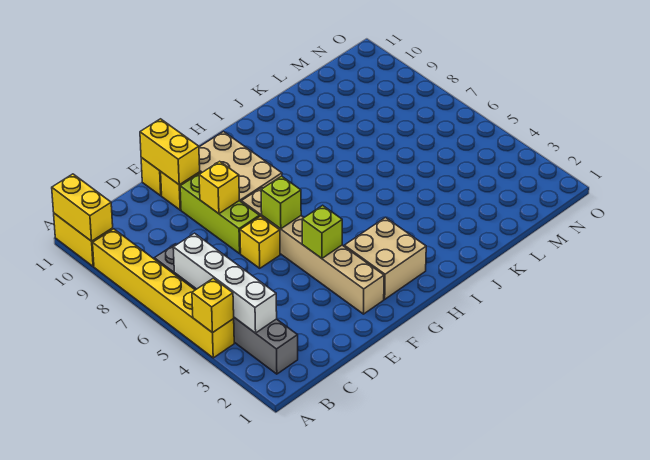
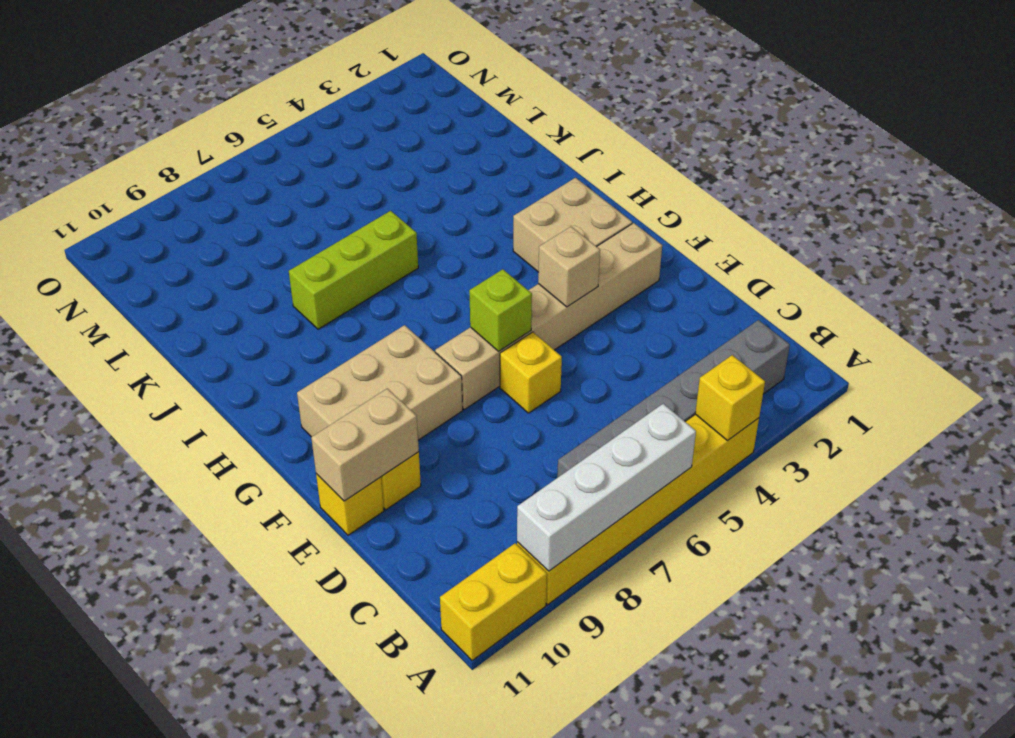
yellow 1x2 brick [52,174,113,241] -> none
white 1x4 brick [173,233,277,333] -> white 1x4 brick moved to [517,404,696,571]
lime 1x3 brick [180,173,260,254] -> lime 1x3 brick moved to [289,211,418,329]
yellow 1x1 brick [199,161,239,214] -> none
yellow 1x2 brick [140,119,200,185] -> tan 1x2 brick [311,388,419,501]
lime 1x1 brick [302,205,342,258] -> tan 1x1 brick [538,227,600,307]

